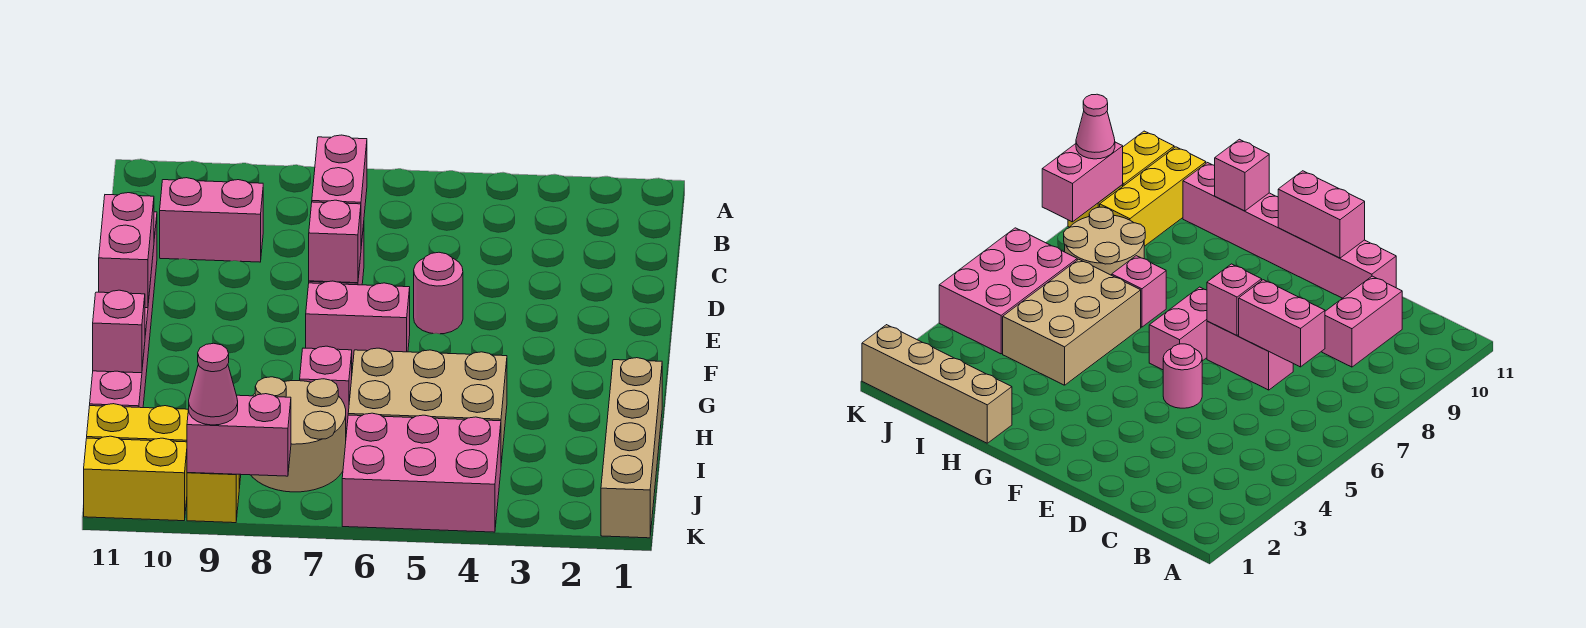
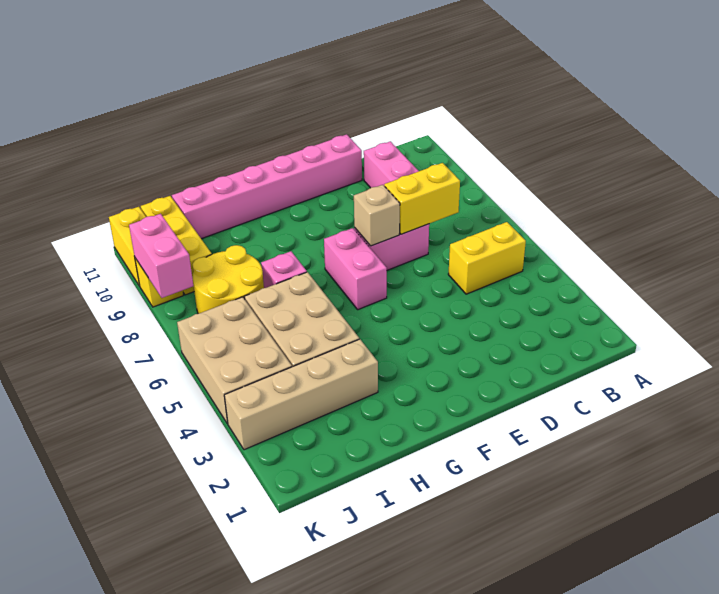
none -> yellow 1x2 brick [448,222,526,294]
pink 1x2 brick [312,135,367,246] -> yellow 1x2 brick [384,163,460,234]
pink 1x1 round brick [414,252,463,334] -> none
pink 1x1 brick [309,200,361,283] -> tan 1x1 brick [354,185,400,246]
pink 1x2 brick [99,193,154,308] -> none
tan 1x4 brick [601,358,662,538] -> tan 1x4 brick moved to [224,339,378,450]
pink 1x1 brick [93,290,145,373] -> none
tan 2x2 round brick [251,377,346,492] -> yellow 2x2 round brick [192,245,264,314]
pink 2x3 brick [342,413,501,532] -> tan 2x3 brick [177,297,292,424]
pink 1x1 cone [188,343,238,425] -> none

